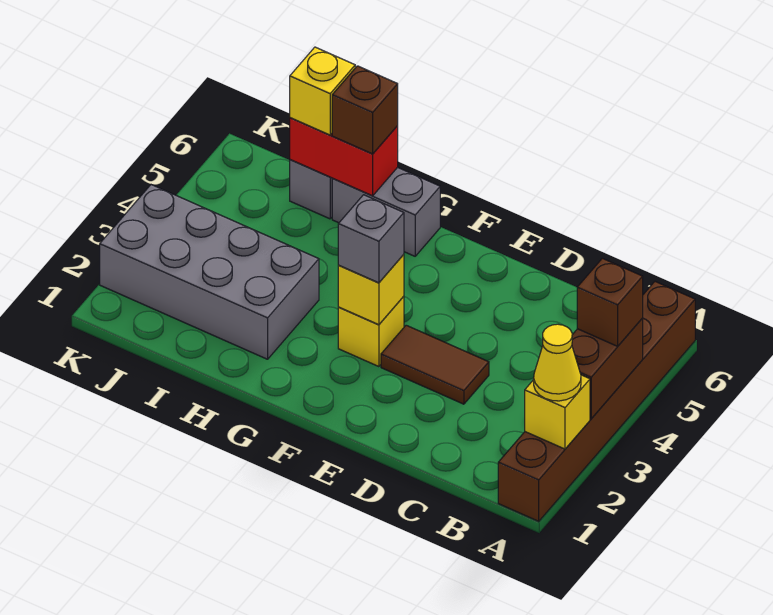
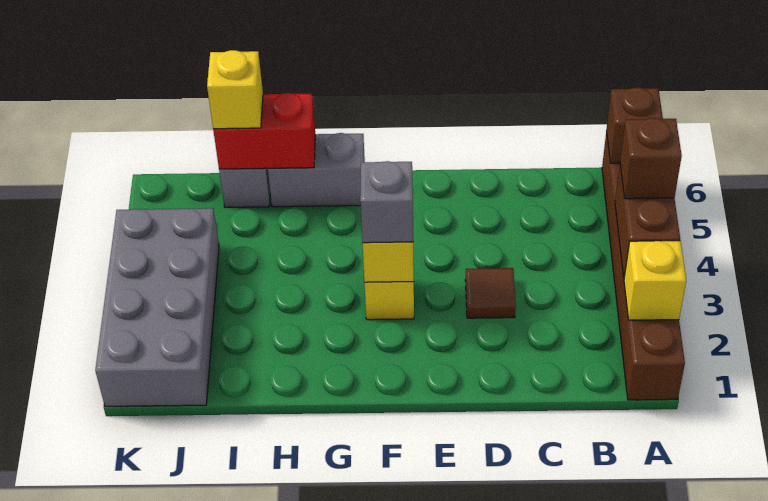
yellow 1x1 cone [534,324,581,401] -> none
brown 1x2 tile [381,325,489,404] -> brown 1x1 tile [465,268,516,318]
grey 2x4 brick [100,185,319,359] -> grey 2x4 brick turned to [95,208,219,406]
brown 1x1 brick [332,66,398,154] -> brown 1x1 brick moved to [607,87,663,163]

